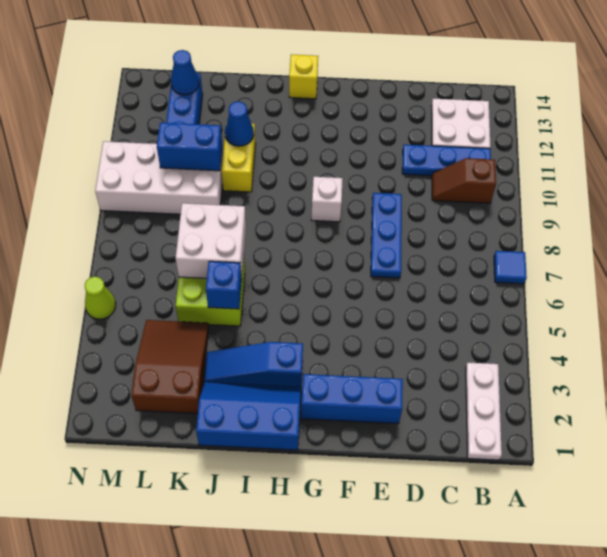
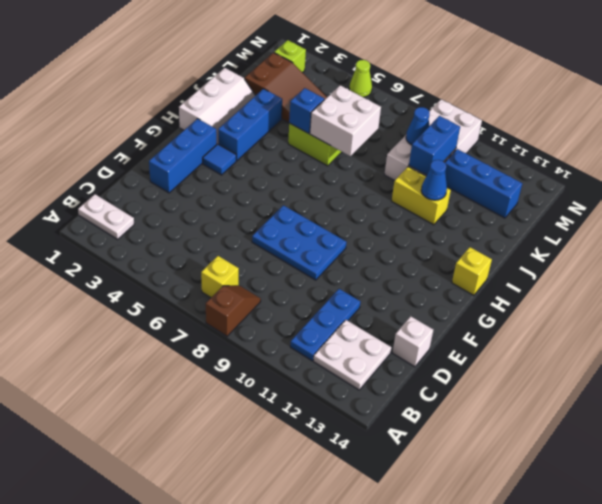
blue 1x1 tile [494,251,527,284] -> blue 1x1 tile moved to [203,144,236,175]
white 1x3 plate [466,363,502,460] -> white 1x2 plate [78,194,134,239]
none -> yellow 1x1 brick [201,256,239,298]
brown 1x2 slope [432,158,496,203] -> brown 1x2 slope moved to [206,286,261,336]
blue 1x3 plate [371,193,402,278] -> blue 2x3 plate [252,205,347,280]
white 1x1 brick [311,177,343,222] -> white 1x1 brick moved to [392,316,433,367]
blue 2x3 slope [196,382,301,450] -> white 2x3 slope [179,68,256,144]
blue 1x3 slope [204,342,303,387] -> blue 1x3 brick [218,89,282,160]
blue 1x1 cone [171,50,199,95] -> blue 1x1 cone moved to [406,107,430,145]
none -> lime 1x1 brick [274,40,306,73]

